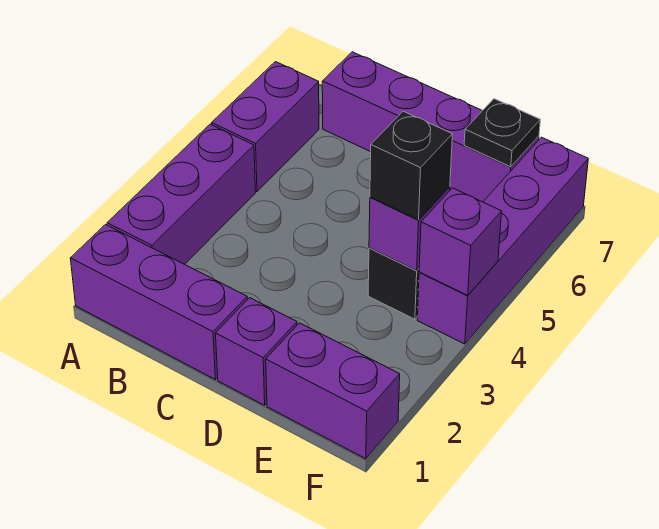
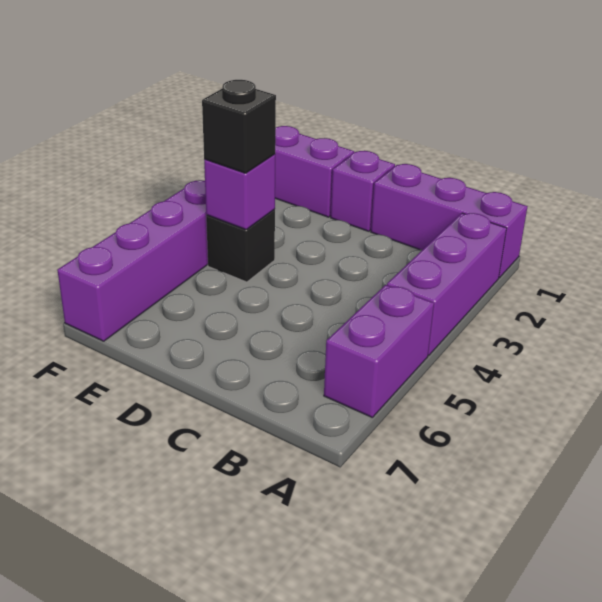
purple 1x4 brick [322,52,539,202] -> none
black 1x1 plate [464,99,540,167] -> none
purple 1x1 brick [419,188,502,295] -> none

